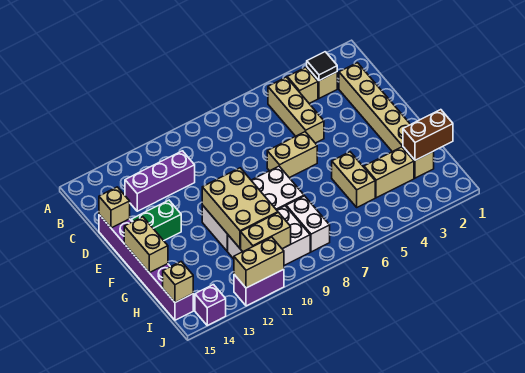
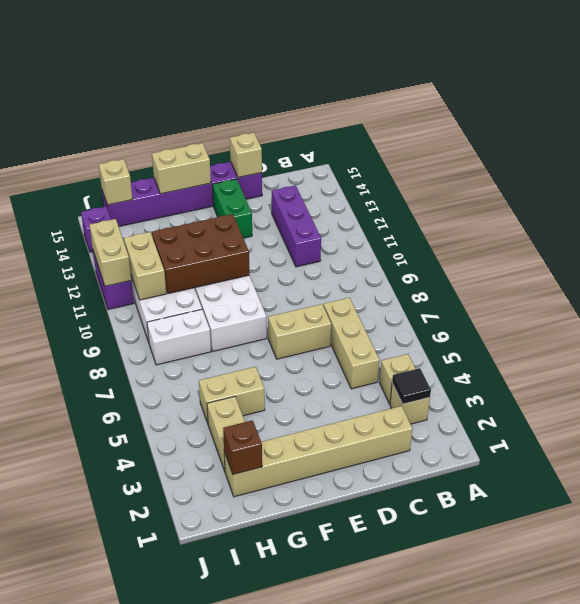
tan 1x3 brick [268,77,324,143] -> tan 1x3 brick turned to [324,298,379,389]
tan 1x2 brick [267,132,317,178] -> tan 1x2 brick turned to [268,304,331,359]
tan 2x3 brick [202,168,278,248] -> brown 2x3 brick [152,214,249,294]
brown 1x2 brick [403,110,453,160] -> brown 1x1 brick [223,420,262,475]

